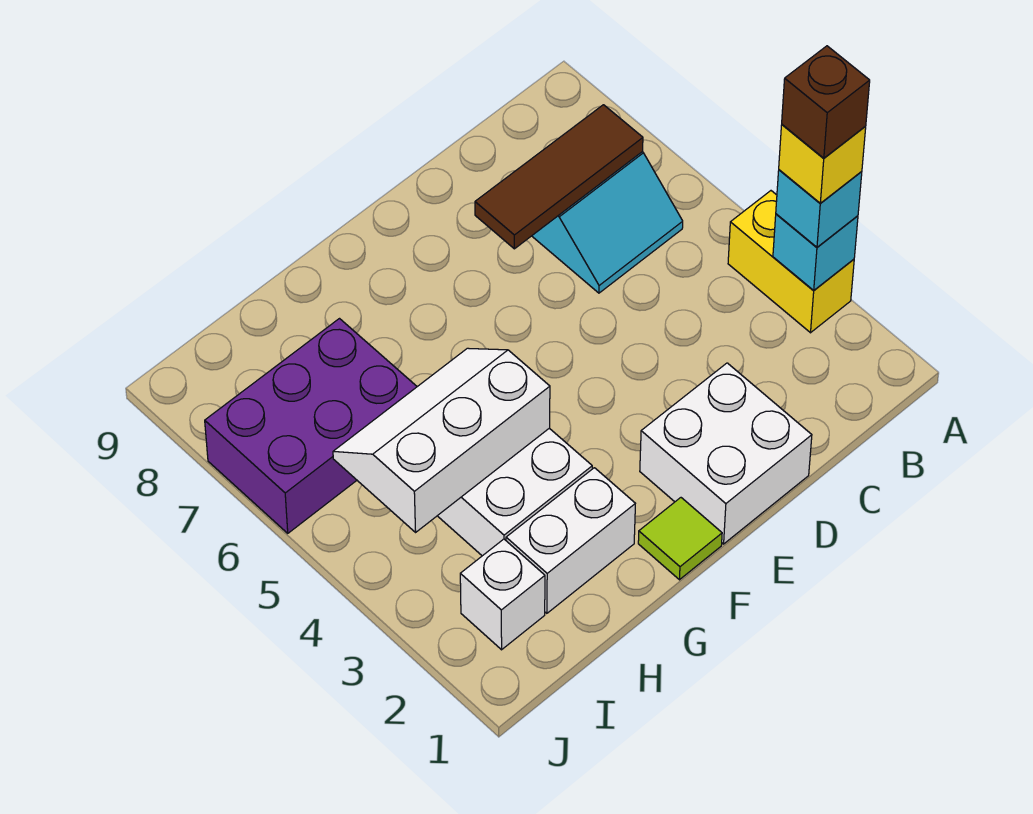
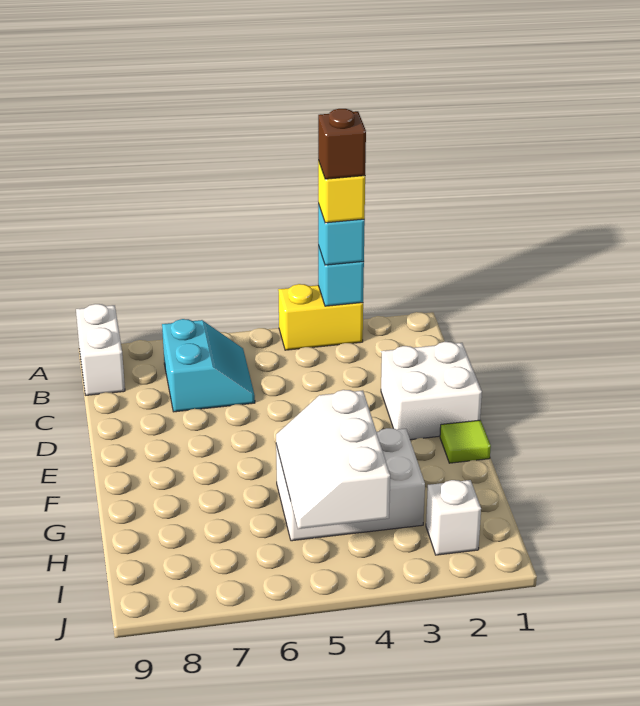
brown 1x3 tile [475,105,643,249] -> none
white 1x2 brick [506,468,635,613] -> white 1x2 brick moved to [76,304,125,395]
purple 2x3 brick [205,319,417,533] -> none

